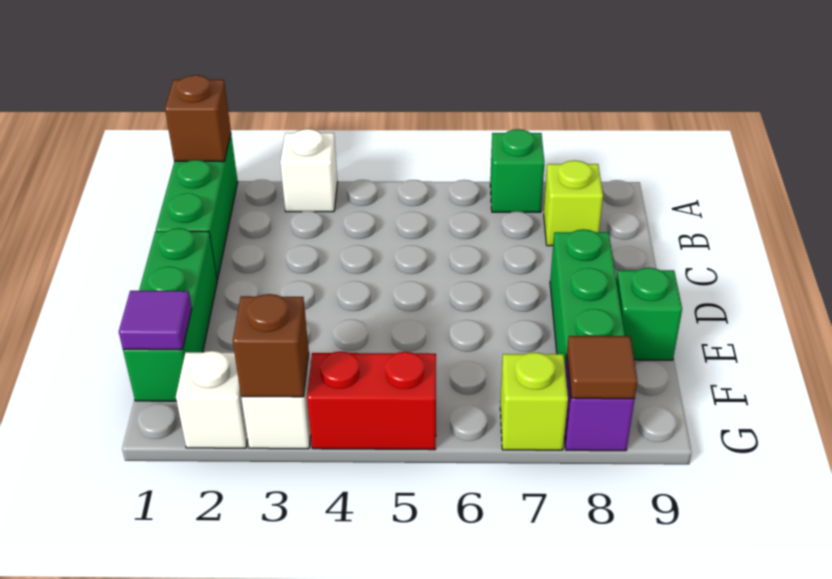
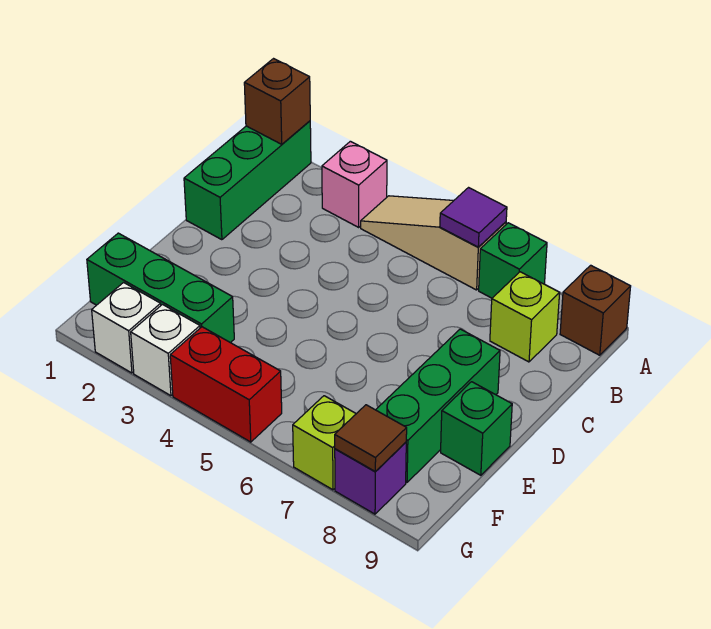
white 1x1 brick [280,129,338,212] -> pink 1x1 brick [322,141,387,227]
none -> tan 1x3 slope [361,196,506,290]
green 1x3 brick [123,228,217,401] -> green 1x3 brick turned to [87,233,234,343]
purple 1x1 tile [119,291,192,350] -> purple 1x1 tile moved to [440,188,507,247]
brown 1x1 brick [233,294,309,397] -> brown 1x1 brick moved to [560,265,631,355]

